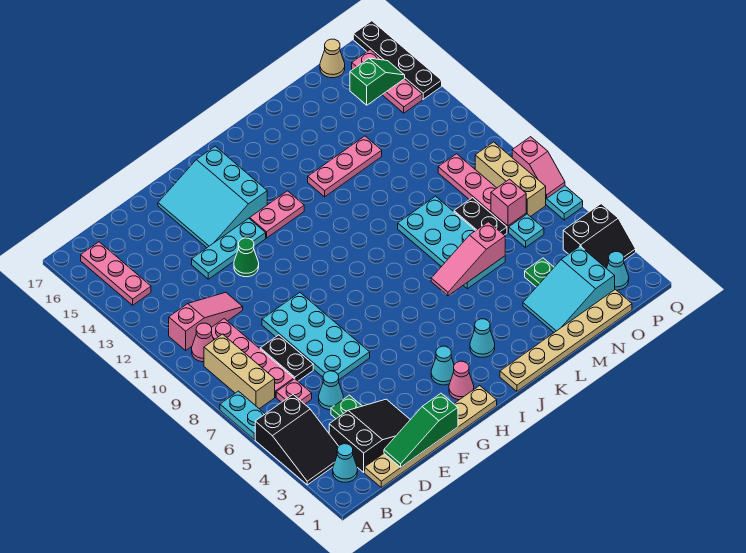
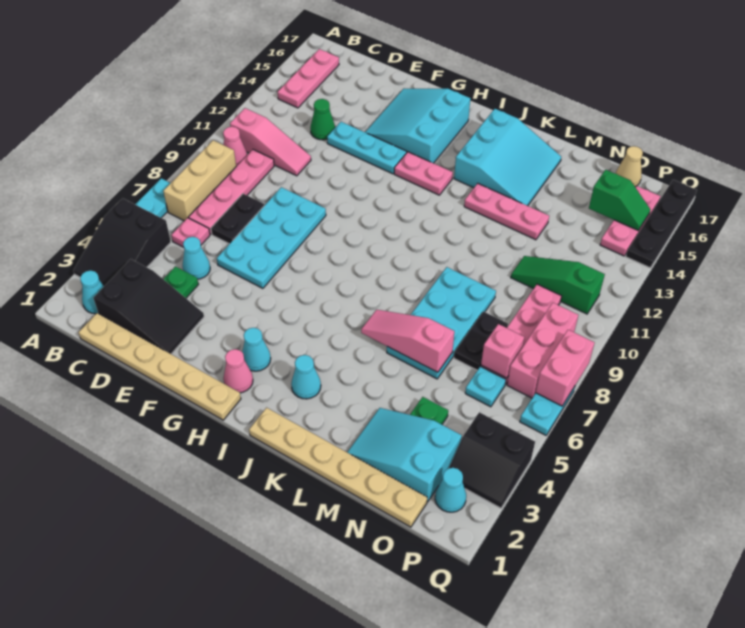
green 1x3 slope [384,393,458,467] -> green 1x3 slope moved to [511,256,605,314]
green 1x1 cone [234,238,259,277] -> green 1x1 cone moved to [310,99,335,140]
none -> cyan 3x3 slope [454,109,561,206]
tan 1x3 brick [475,142,546,217] -> pink 1x3 brick [507,303,578,398]
pink 1x2 slope [512,137,565,198] -> pink 1x2 brick [536,330,595,406]

